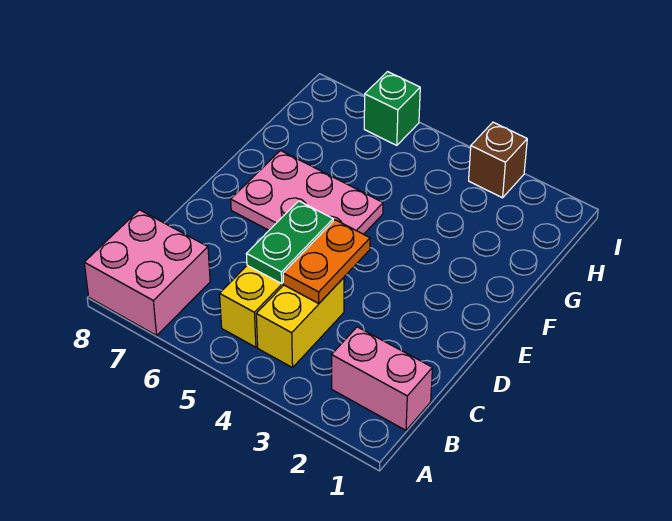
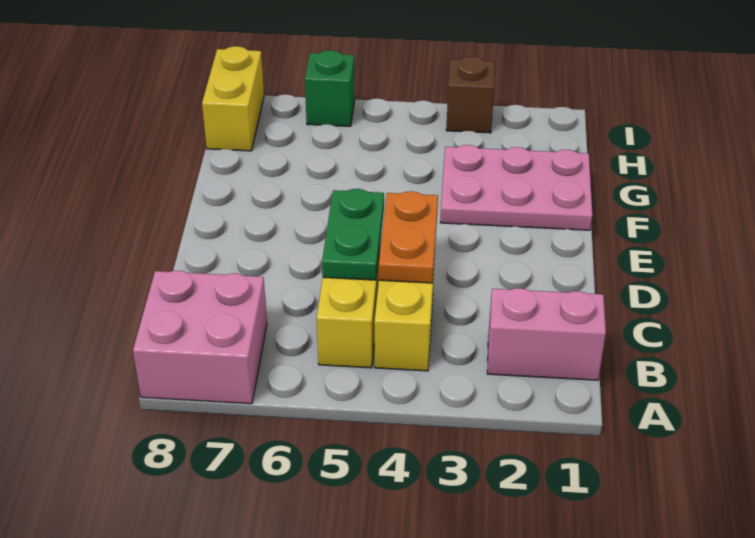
pink 2x3 plate [231,151,383,234] -> pink 2x3 plate moved to [440,145,592,230]
none -> yellow 1x2 brick [202,46,264,151]

